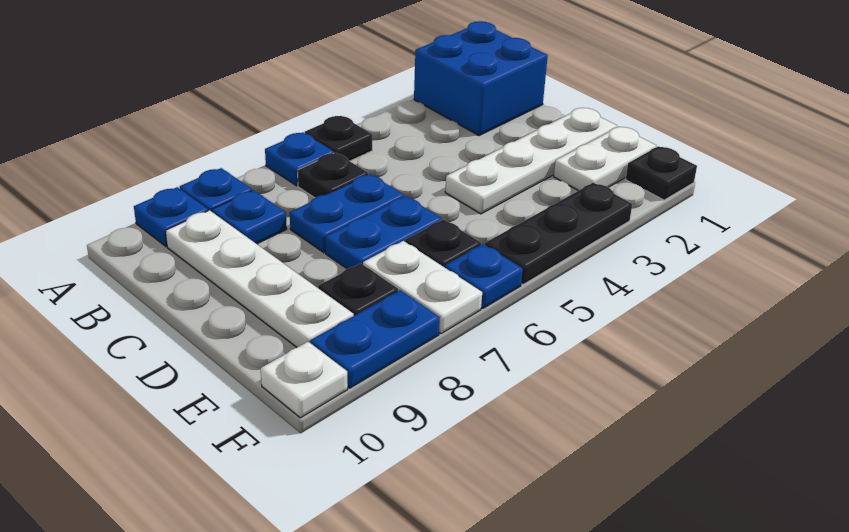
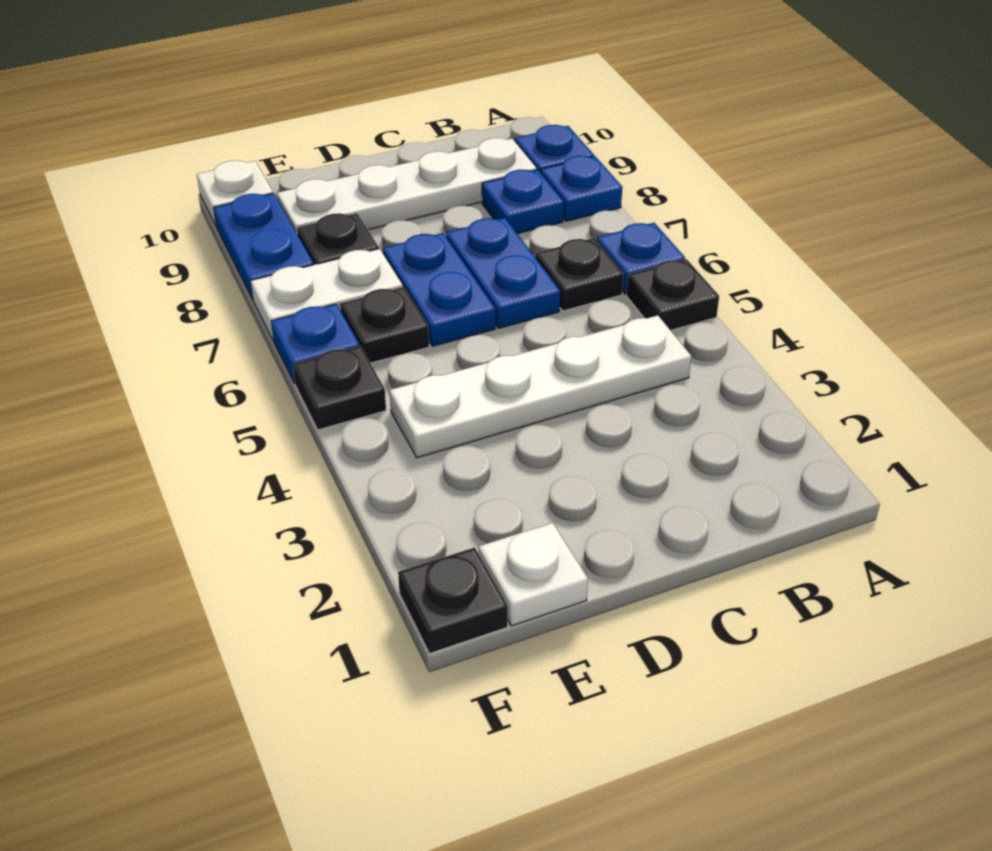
blue 2x2 brick [414,21,548,136] -> none
white 1x4 plate [445,108,617,214] -> white 1x4 plate turned to [390,315,691,458]
white 1x2 plate [554,127,656,191] -> white 1x1 plate [479,523,588,626]
black 1x3 plate [485,183,632,285] -> black 1x1 plate [293,346,386,430]

